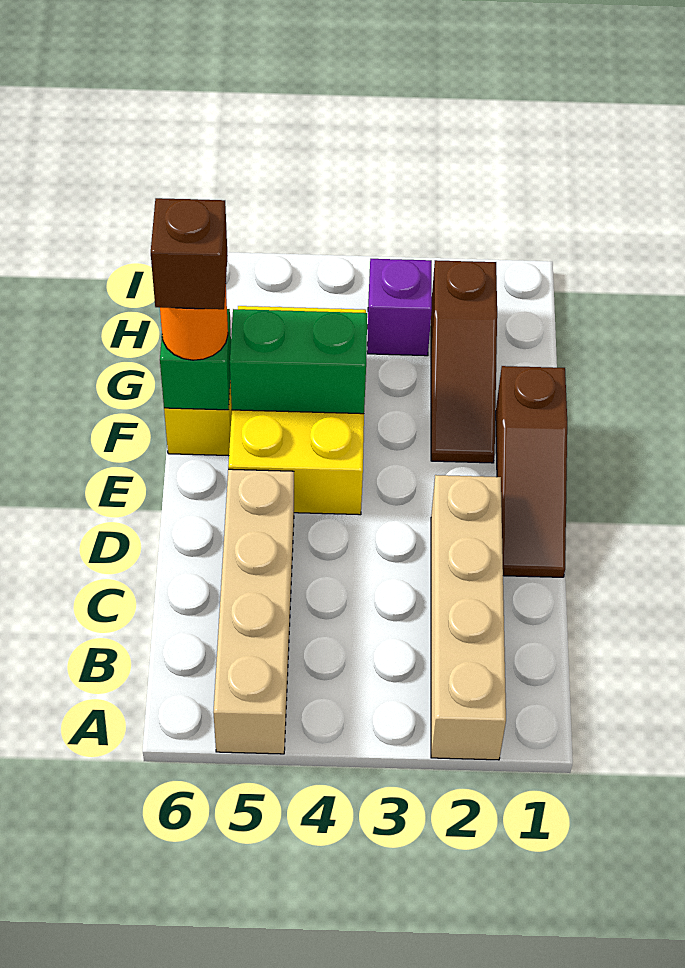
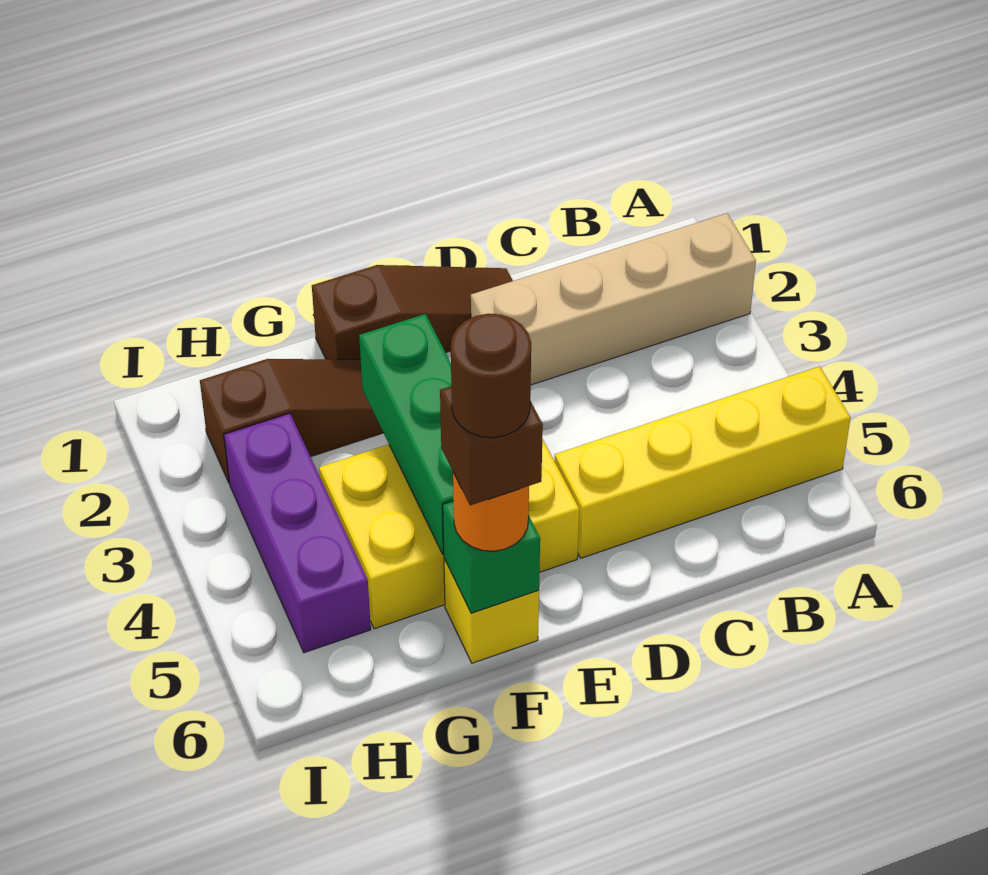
tan 1x4 brick [213,469,294,754] -> yellow 1x4 brick [554,366,850,558]
green 1x2 brick [230,309,367,414] -> green 1x3 brick [359,314,453,554]
none -> brown 1x1 round brick [451,314,531,438]
purple 1x1 brick [367,259,432,356] -> purple 1x3 brick [224,413,371,653]

